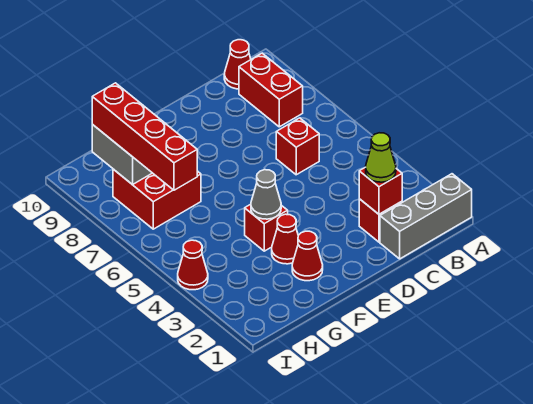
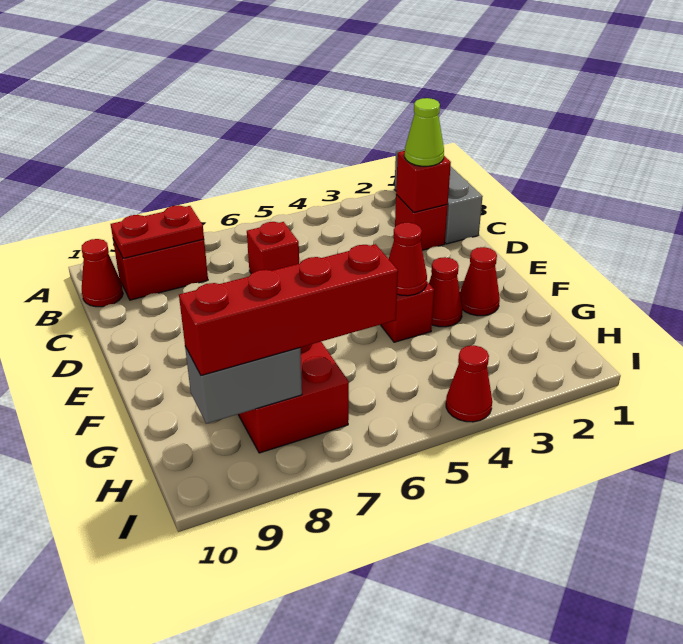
none -> red 1x2 plate [111,205,204,258]
grey 1x1 cone [251,170,281,219] -> red 1x1 cone [389,222,427,296]

